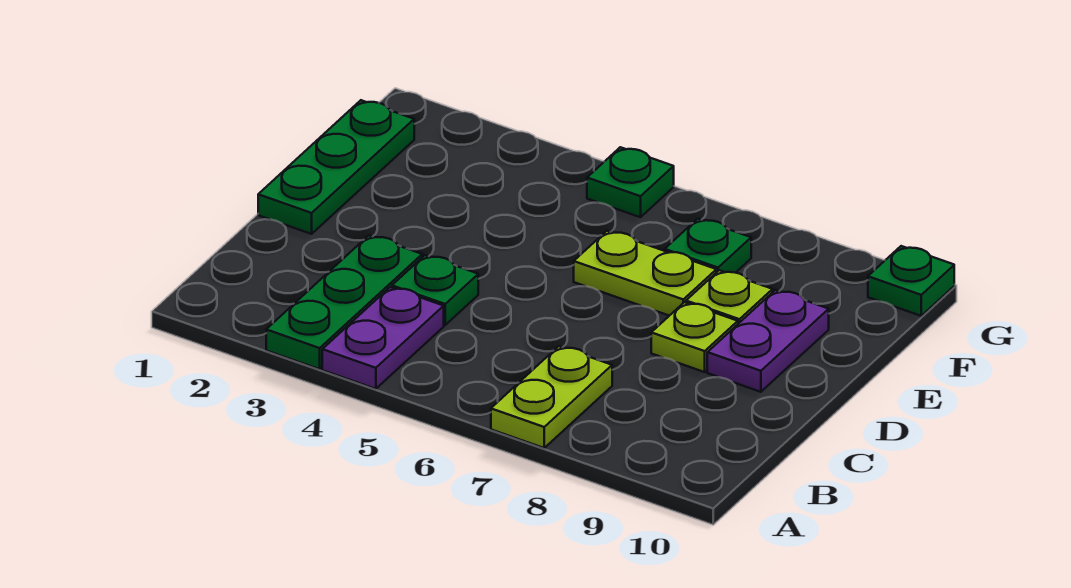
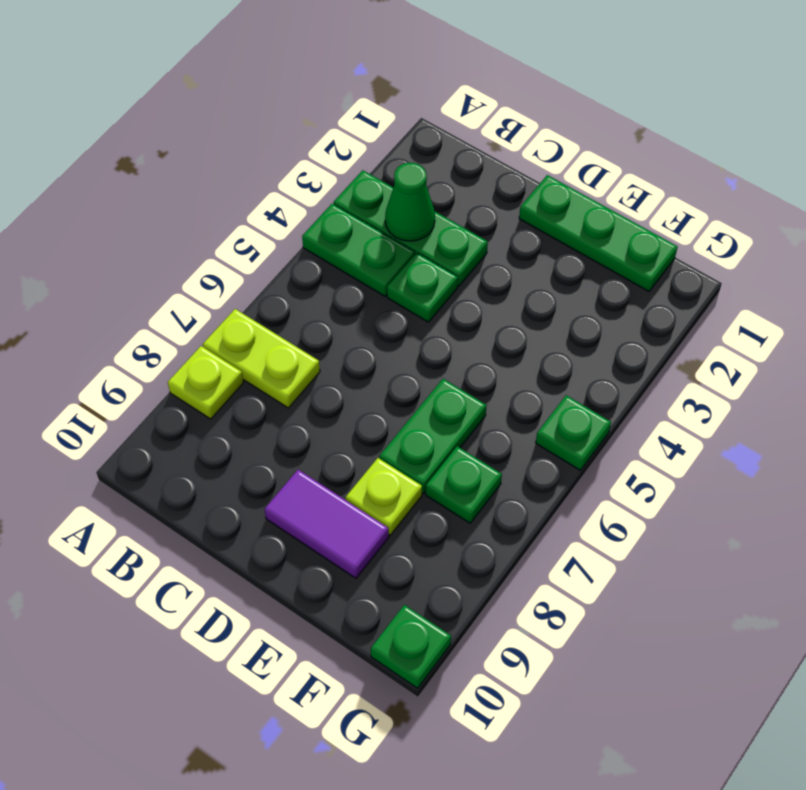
purple 1x2 plate [322,287,444,389] -> green 1x2 plate [302,204,415,296]
none -> green 1x1 cone [385,163,435,241]
lime 1x1 plate [651,302,738,372] -> lime 1x1 plate moved to [168,346,243,419]
purple 1x2 plate [707,290,829,392] -> purple 1x2 tile [265,470,389,578]
lime 1x2 plate [574,231,716,316] -> green 1x2 plate [379,379,487,493]

